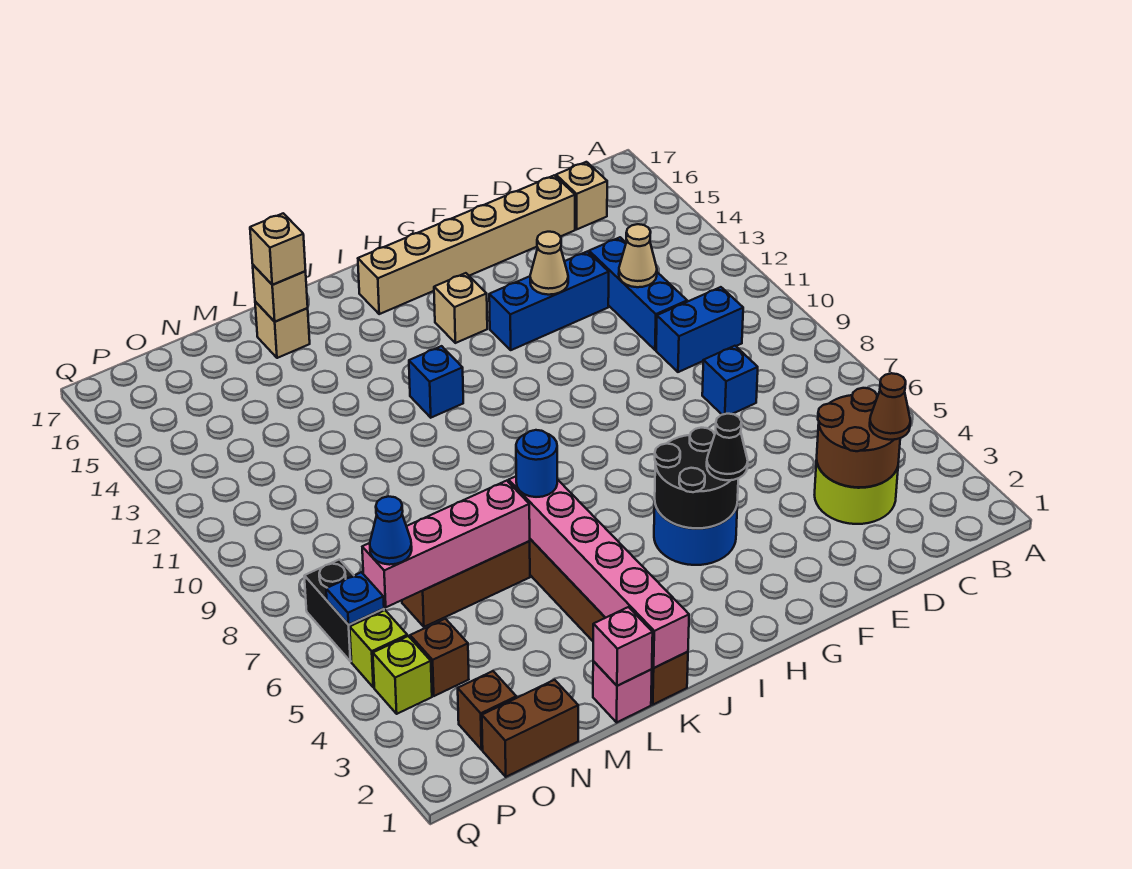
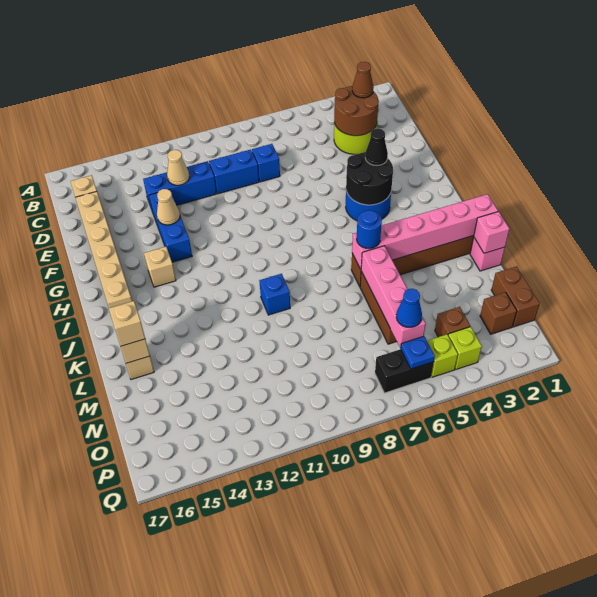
blue 1x2 brick [656,287,743,372] -> blue 1x2 brick turned to [209,150,259,194]
blue 1x1 brick [409,346,463,418] -> blue 1x1 brick moved to [259,274,290,315]

